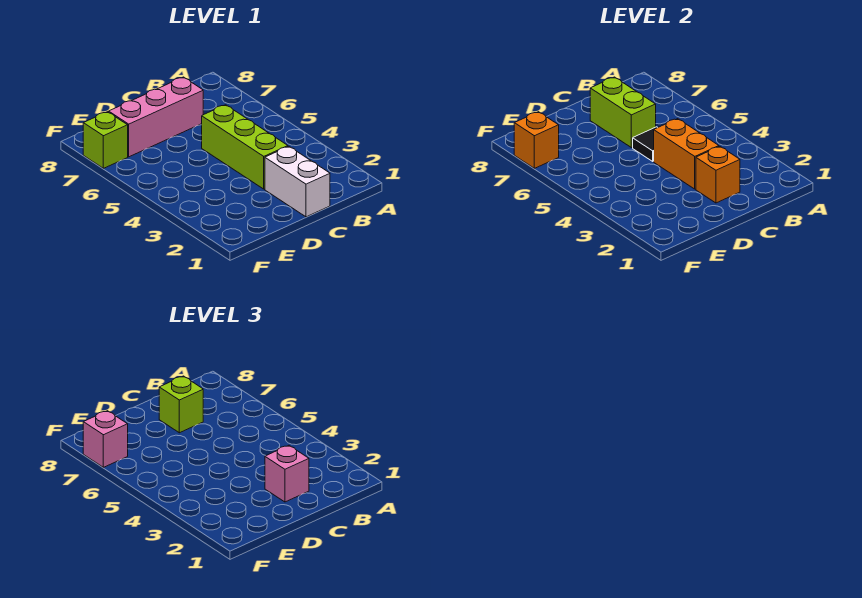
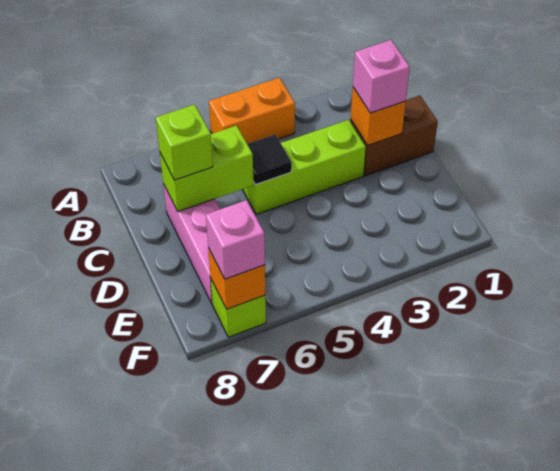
white 1x2 brick [265,146,330,217] -> brown 1x2 brick [350,95,438,176]
orange 1x2 brick [654,119,719,189] -> orange 1x2 brick moved to [209,78,295,144]

